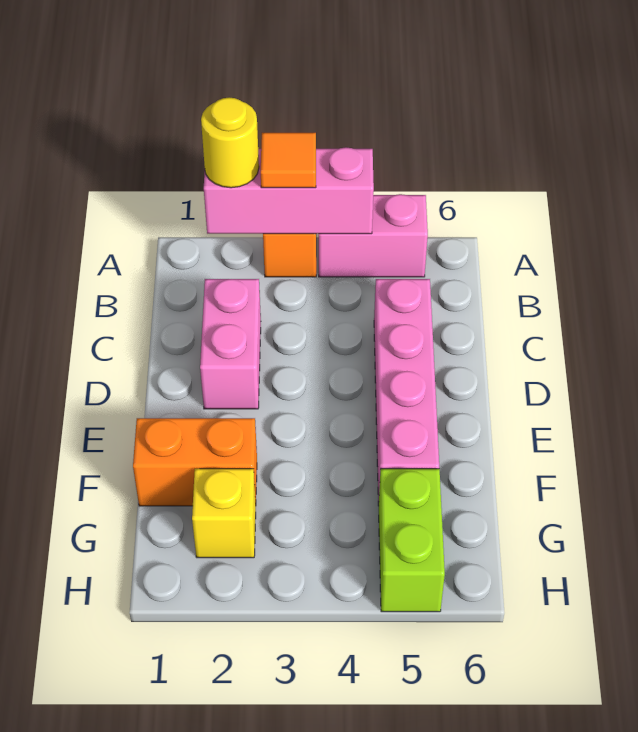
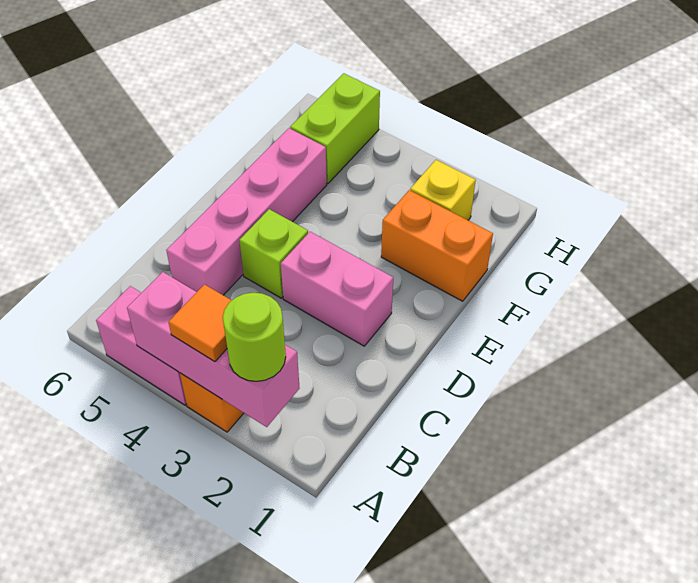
yellow 1x1 round brick [201,97,259,188] -> lime 1x1 round brick [223,293,286,381]
pink 1x2 brick [200,279,261,409] -> pink 1x2 brick turned to [281,232,393,346]
none -> lime 1x1 brick [239,209,308,298]

